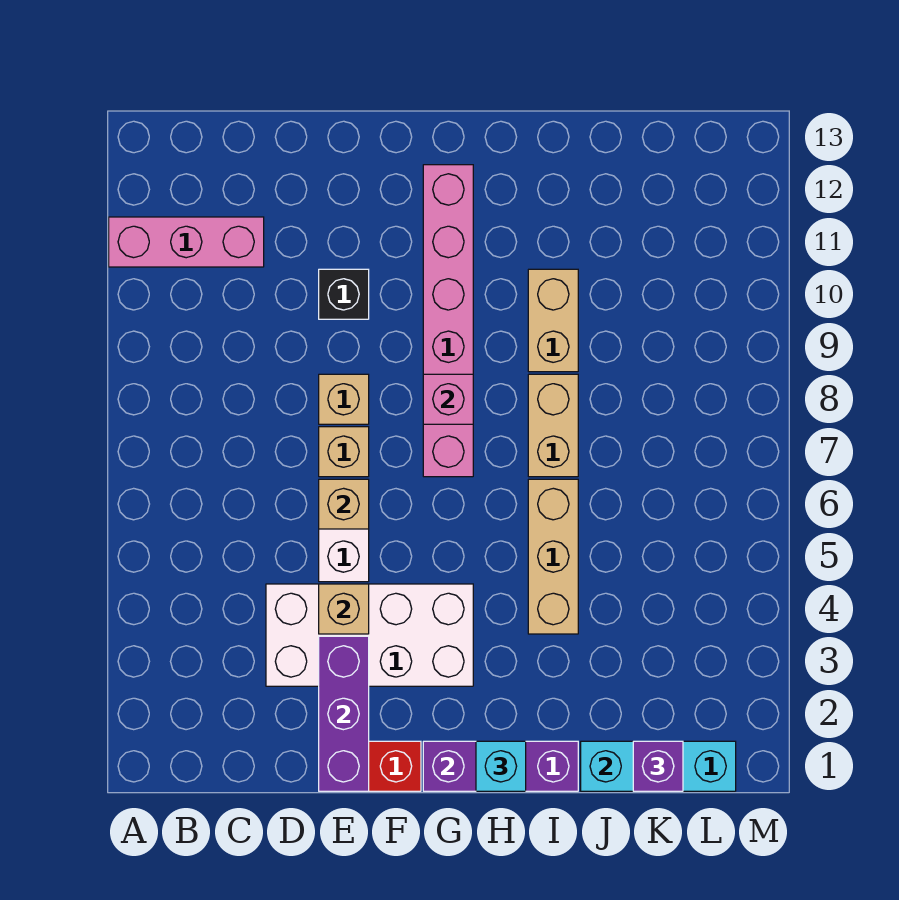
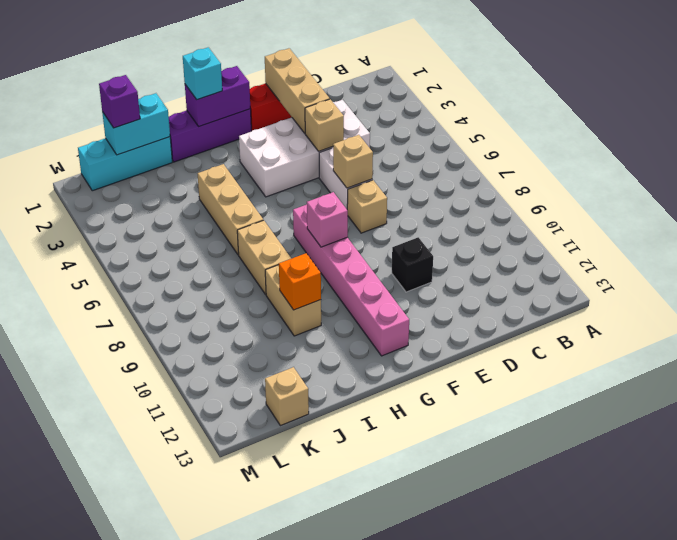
pink 1x3 brick [109,217,264,267] -> none
purple 1x3 brick [319,636,369,791] -> tan 1x3 brick [265,48,330,133]
tan 1x1 brick [319,374,369,424] -> tan 1x1 brick moved to [265,367,309,426]
none -> orange 1x1 brick [279,253,321,310]

